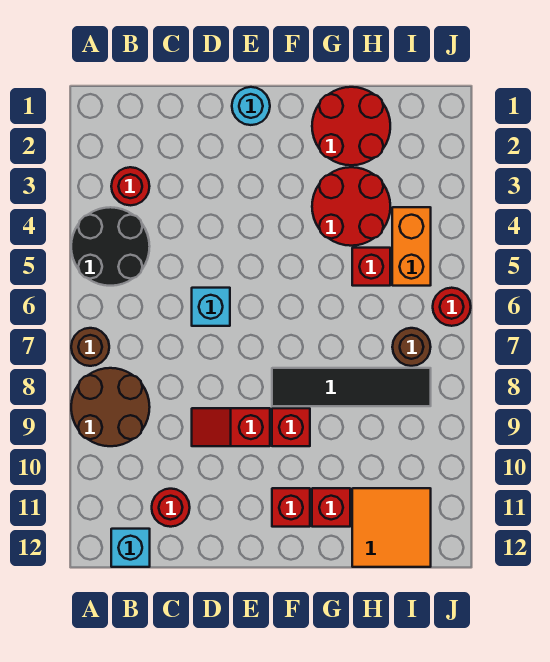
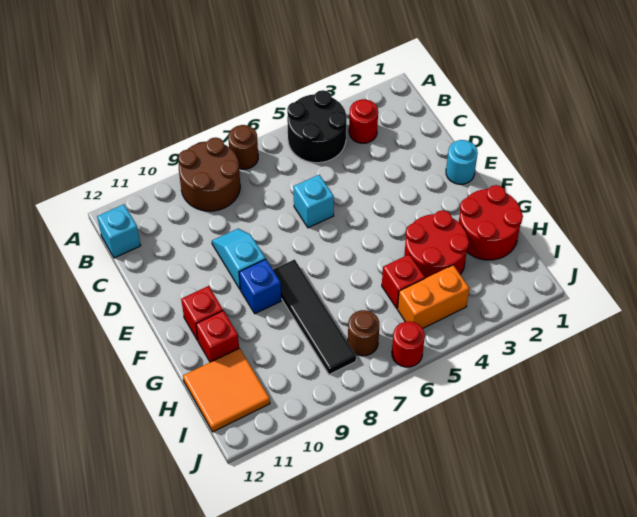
red 1x1 round brick [152,489,190,527] -> none
red 1x2 slope [192,408,270,446] -> cyan 1x2 slope [212,229,266,290]
red 1x1 brick [272,408,310,446] -> blue 1x1 brick [239,259,281,314]

